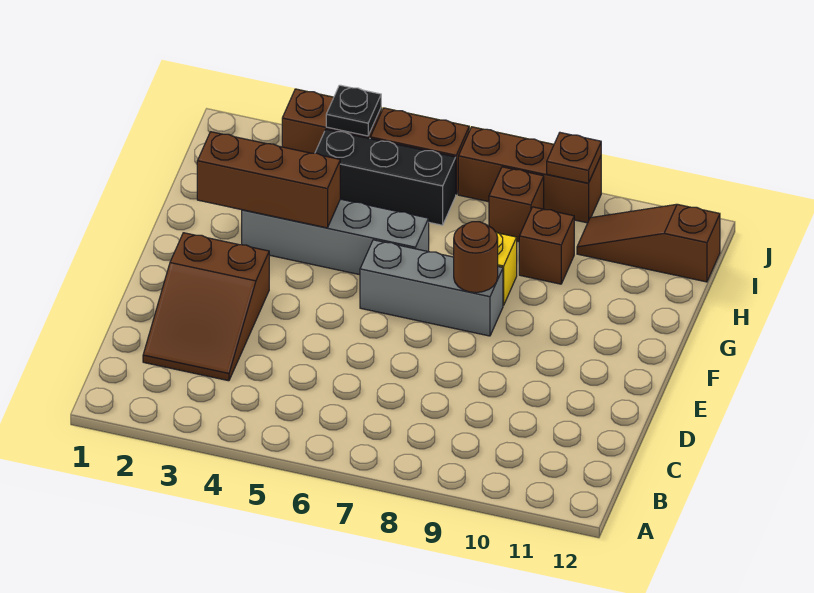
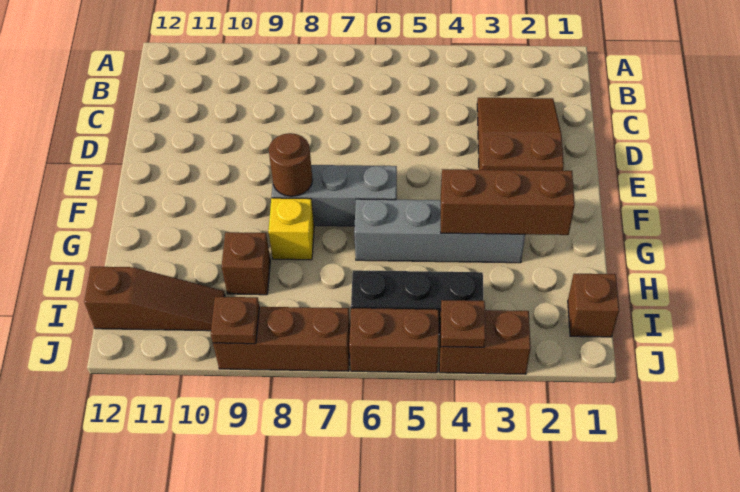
brown 1x1 brick [489,167,544,242] -> brown 1x1 brick moved to [568,274,619,337]
black 1x1 plate [326,85,381,136] -> brown 1x1 plate [441,300,486,347]

